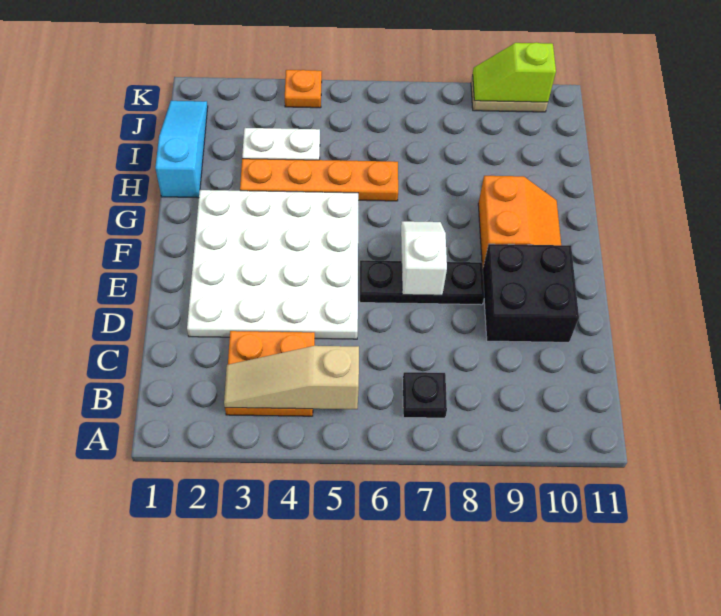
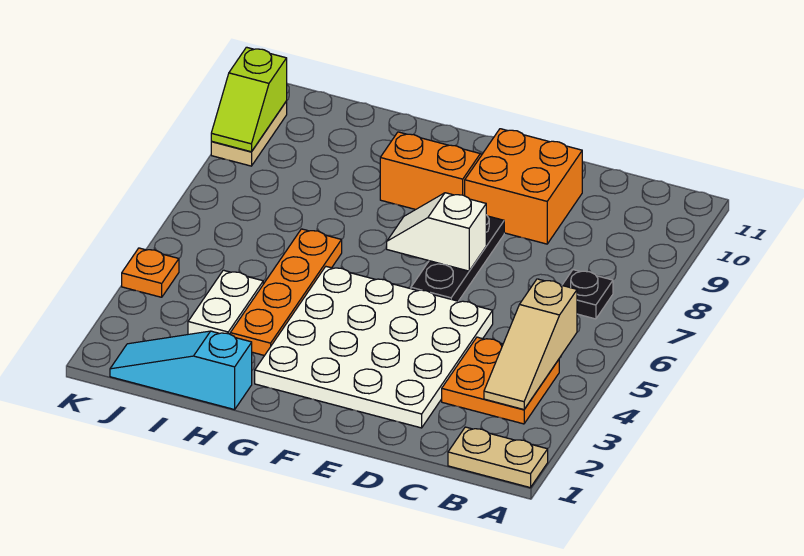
none -> tan 1x2 plate [448,427,548,488]
black 2x2 brick [483,244,579,342] -> orange 2x2 brick [465,129,582,244]

